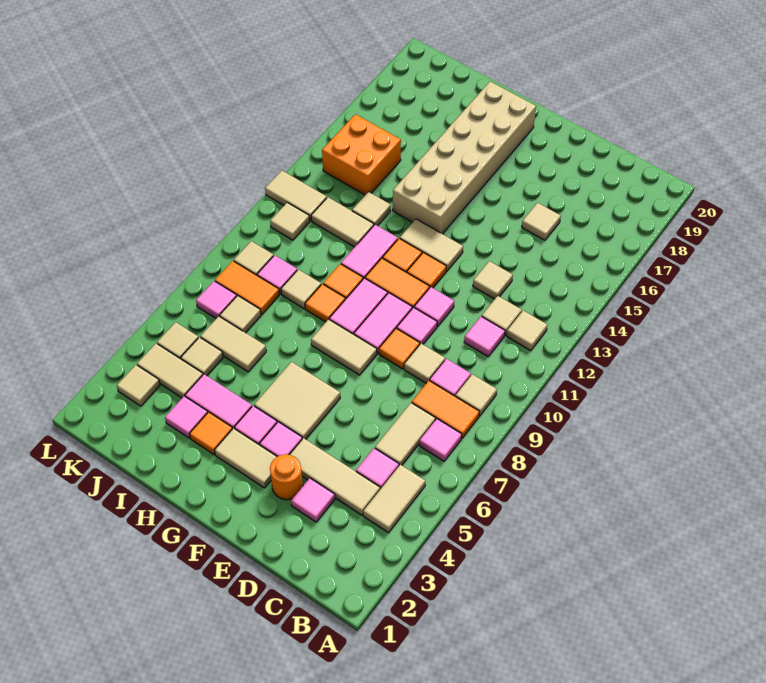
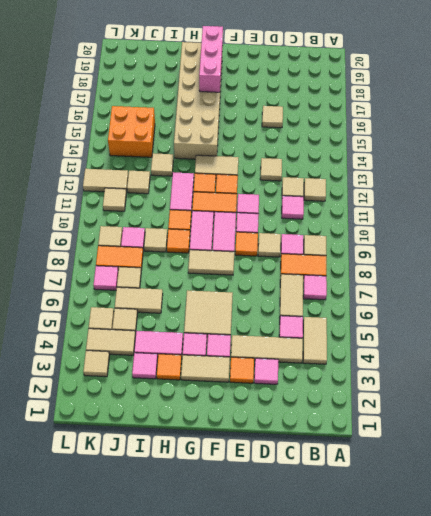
orange 1x1 round brick [270,454,303,500] -> orange 1x1 tile [230,357,254,383]
none -> pink 1x3 brick [199,26,223,92]
tan 1x2 tile [311,197,374,247] -> tan 1x1 tile [127,171,150,194]

